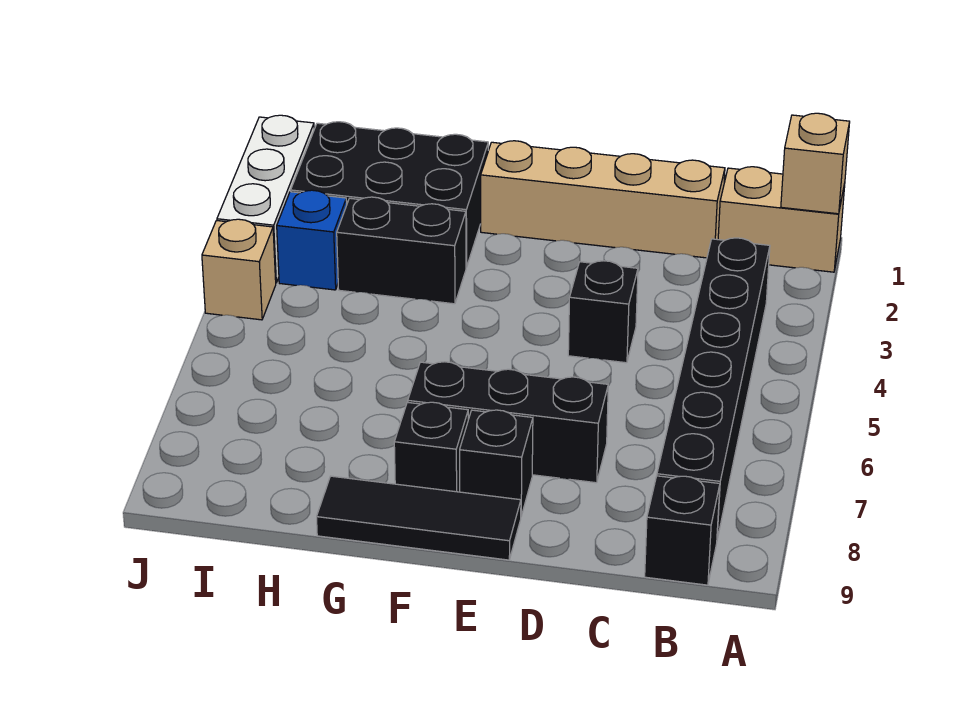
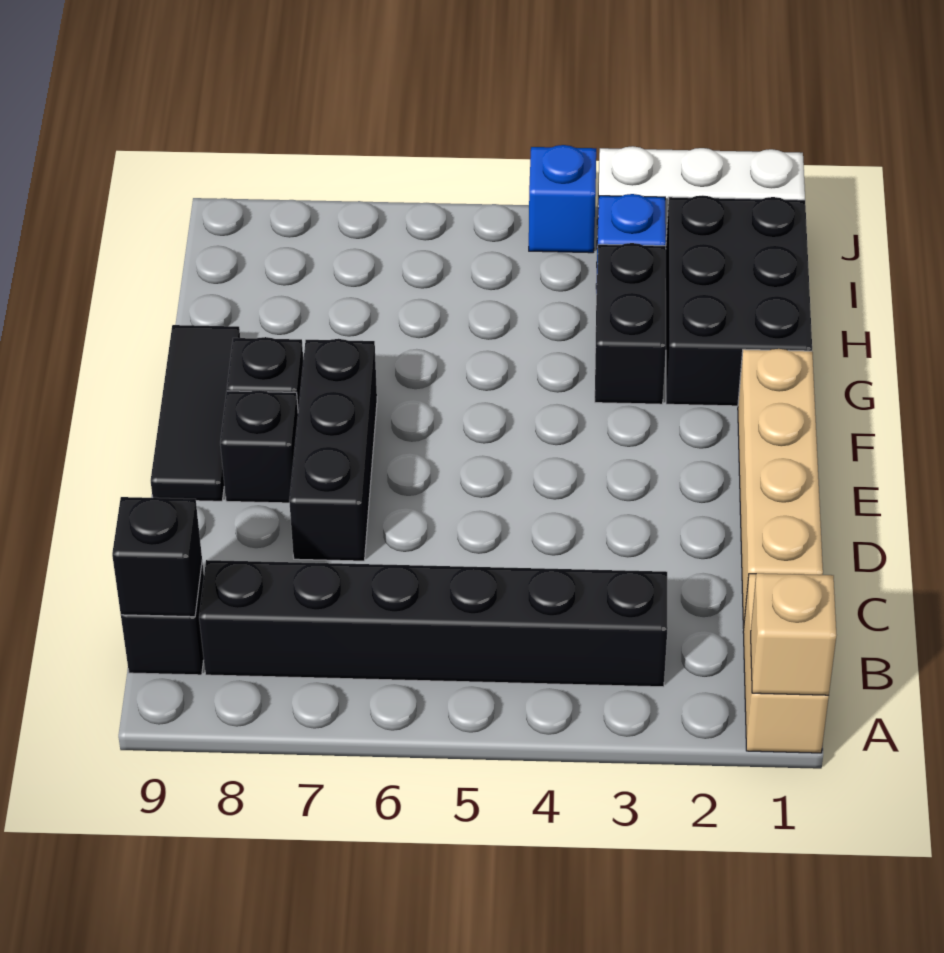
black 1x1 brick [568,261,638,363] -> black 1x1 brick moved to [112,497,202,617]
tan 1x1 brick [202,219,276,320] -> blue 1x1 brick [529,145,596,253]

